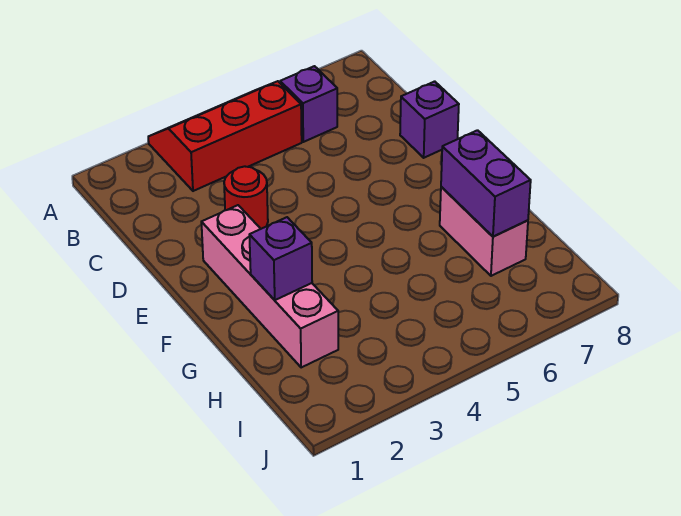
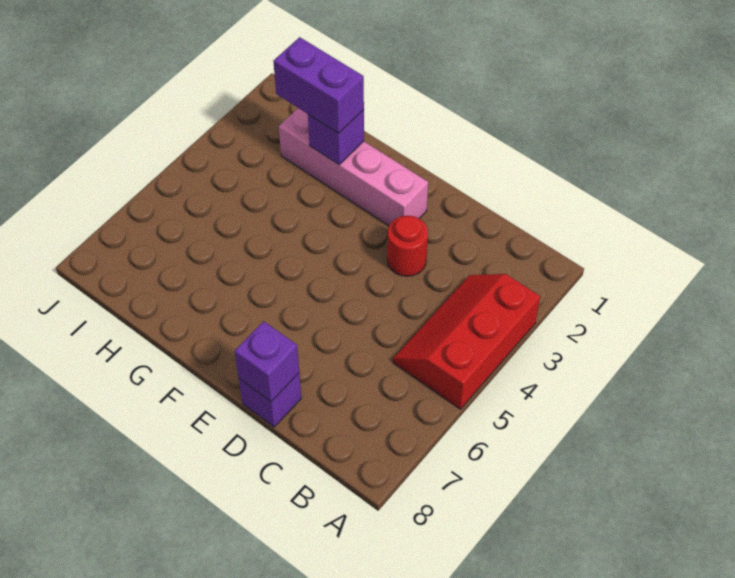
red 2x3 slope [148,81,302,191] -> red 2x3 slope turned to [393,274,540,409]
purple 1x1 brick [280,66,337,142] -> purple 1x1 brick moved to [235,321,299,402]
pink 1x2 brick [440,187,528,276] -> none
purple 1x2 brick [441,130,531,237] -> purple 1x2 brick moved to [273,37,364,133]

